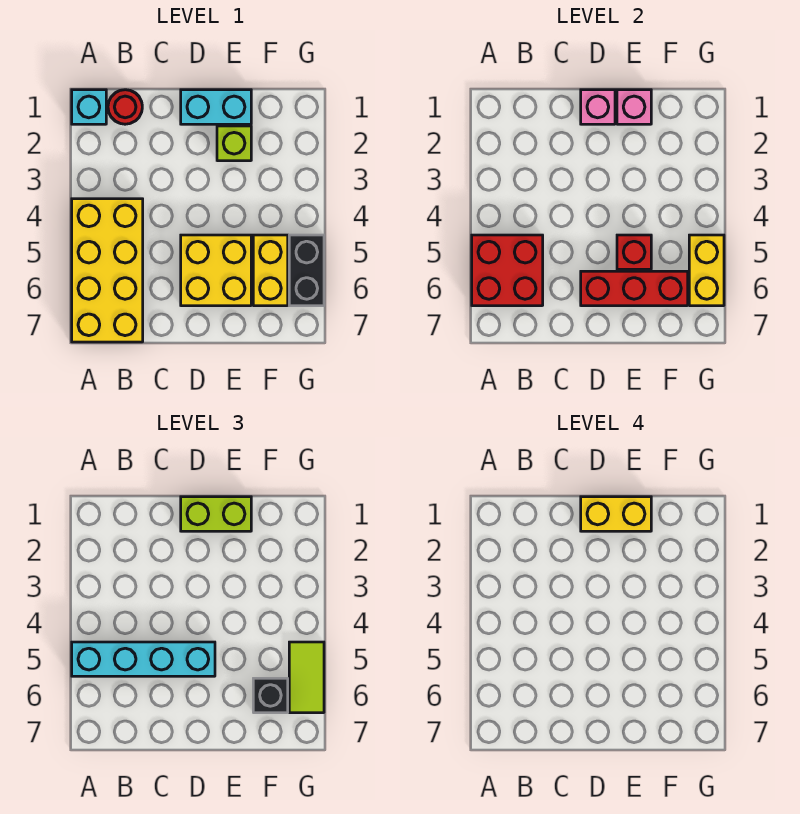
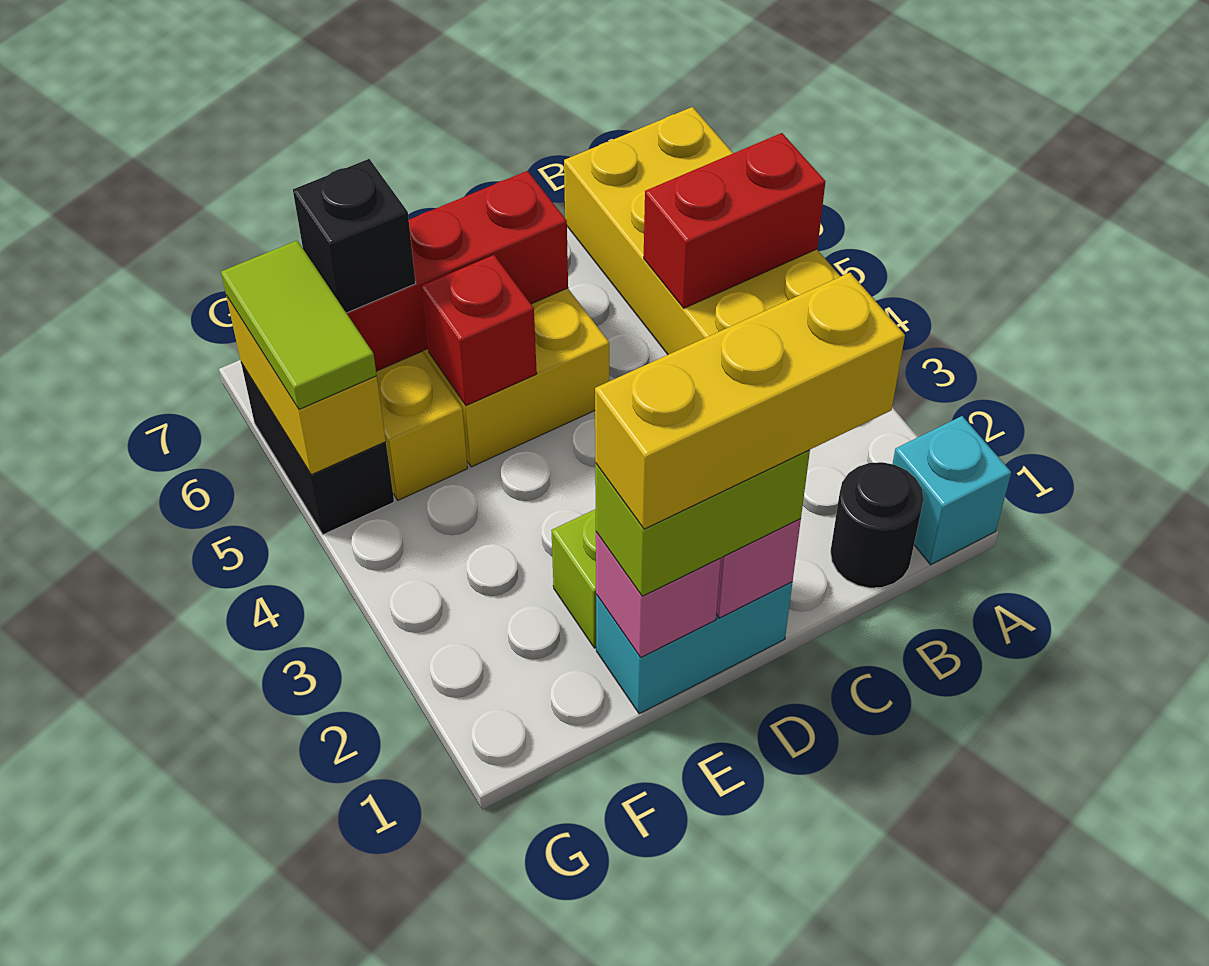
red 2x2 brick [472,235,543,306] -> red 1x2 brick [644,133,826,308]
cyan 1x4 brick [72,642,215,676] -> none
red 1x1 round brick [108,90,142,124] -> black 1x1 round brick [831,462,924,588]
yellow 1x2 brick [581,497,651,531] -> yellow 1x3 brick [595,273,905,529]

